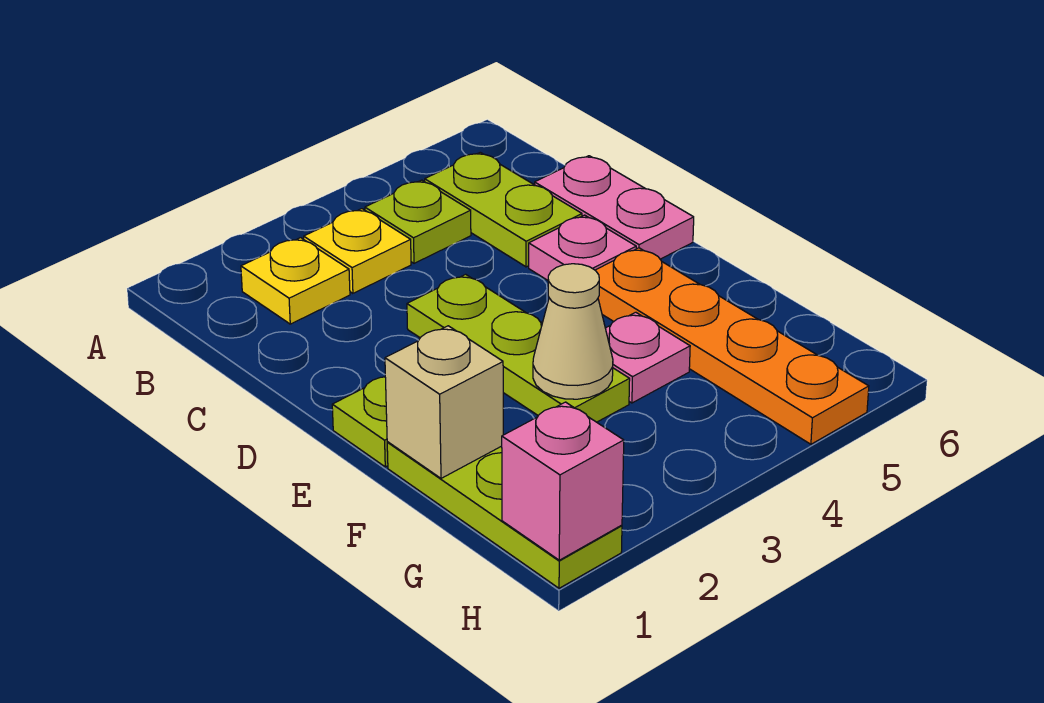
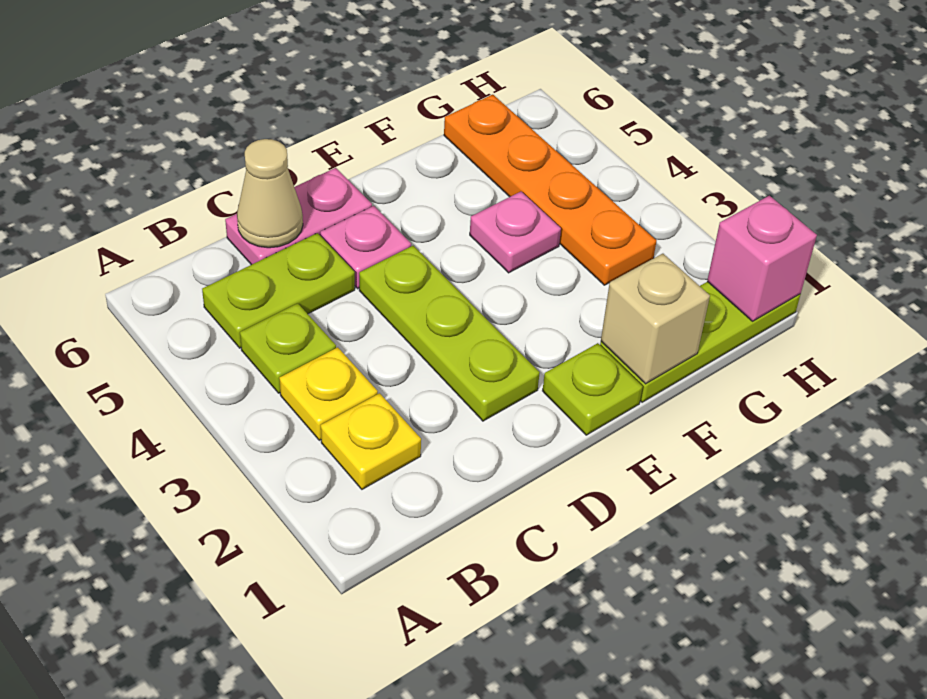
lime 1x3 plate [407,274,630,422] -> lime 1x3 plate turned to [359,246,540,421]
orange 1x4 plate [595,248,869,444] -> orange 1x4 plate turned to [444,95,656,285]
tan 1x1 cone [533,264,613,399] -> tan 1x1 cone moved to [237,139,303,248]

